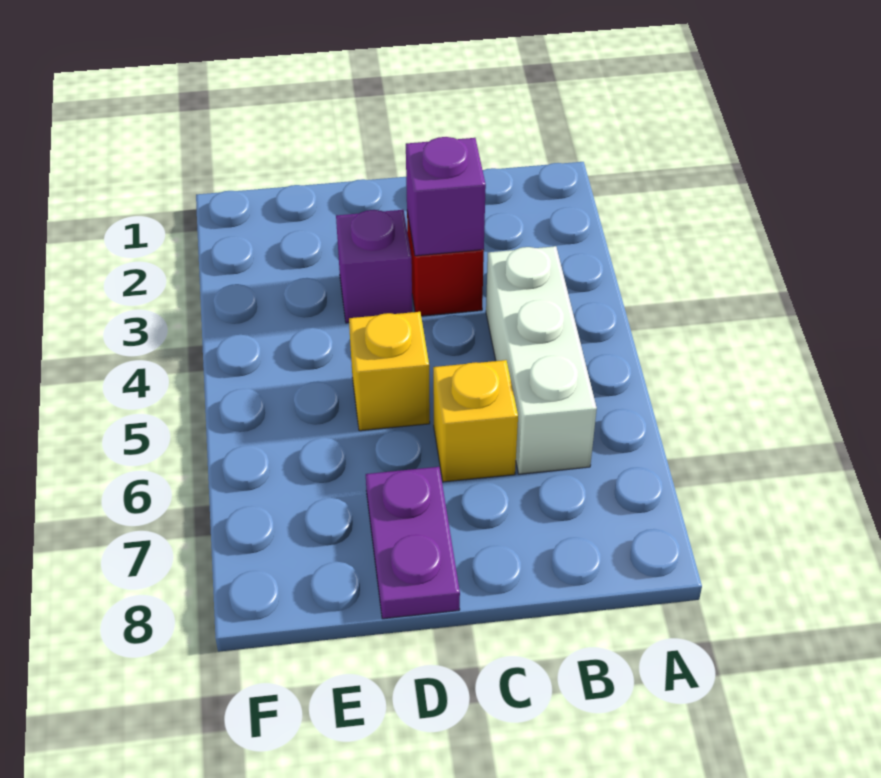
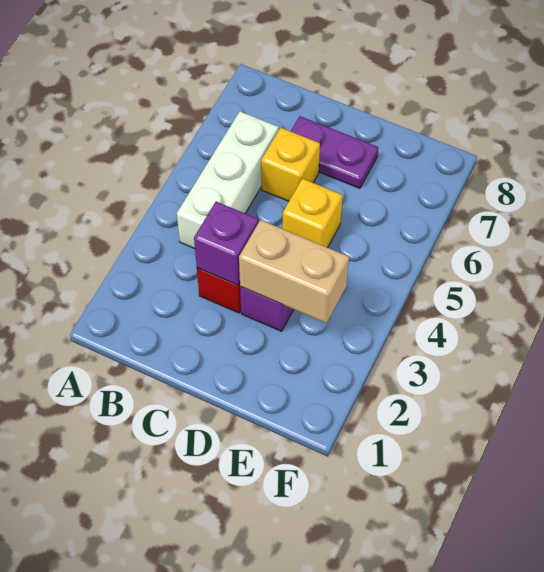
none -> tan 1x2 brick [239,220,349,323]
purple 1x2 plate [366,467,460,619] -> purple 1x2 plate turned to [291,116,378,188]

